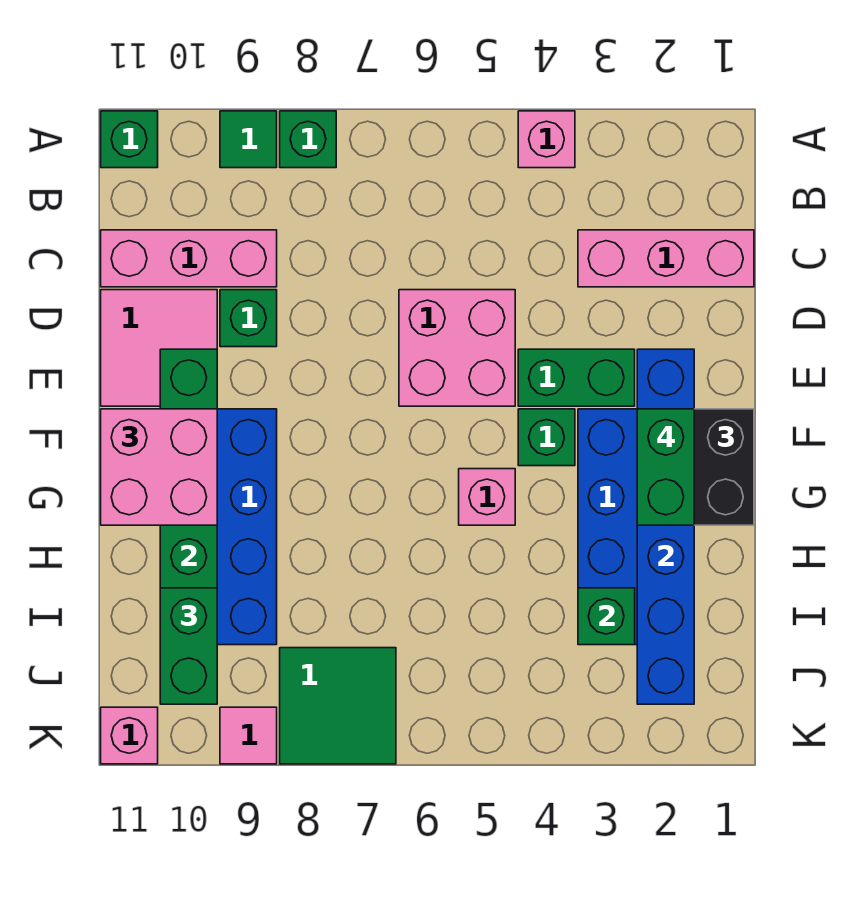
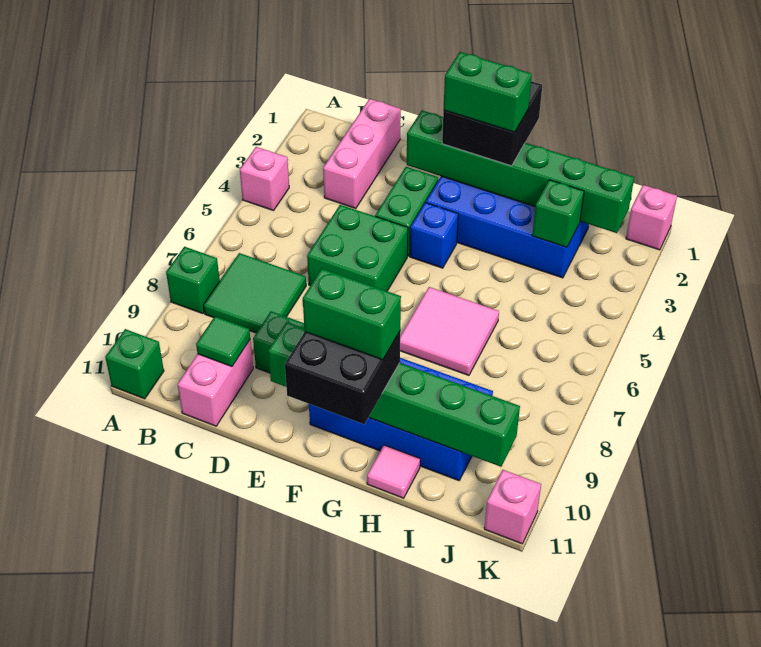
green 1x1 tile [220,111,277,168] -> green 1x1 tile moved to [196,316,250,367]
pink 1x3 brick [101,230,277,287] -> pink 1x2 brick [177,340,253,426]
pink 2x2 brick [399,290,515,406] -> green 2x2 brick [307,205,408,291]
pink 2x2 tile [101,290,217,406] -> pink 2x2 tile moved to [400,287,499,375]
blue 1x6 brick [637,349,694,704] -> green 1x6 brick [407,110,634,233]
green 1x1 brick [518,409,575,466] -> blue 1x1 brick [410,202,458,268]
pink 2x2 brick [101,409,217,525] -> black 2x2 brick [285,331,400,424]
pink 1x1 brick [459,469,515,525] -> pink 1x1 brick moved to [626,185,677,250]
green 1x2 brick [160,588,217,704] -> green 1x2 brick moved to [303,269,401,360]
green 2x2 tile [280,648,396,764] -> green 2x2 tile moved to [204,253,306,333]
pink 1x1 tile [220,707,277,764] -> pink 1x1 tile moved to [367,445,420,498]

